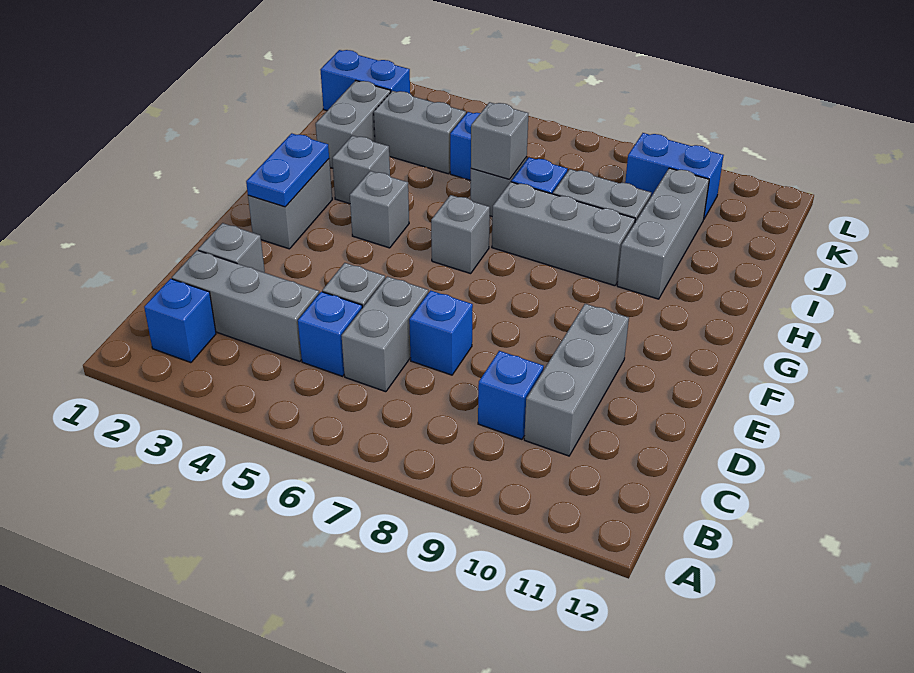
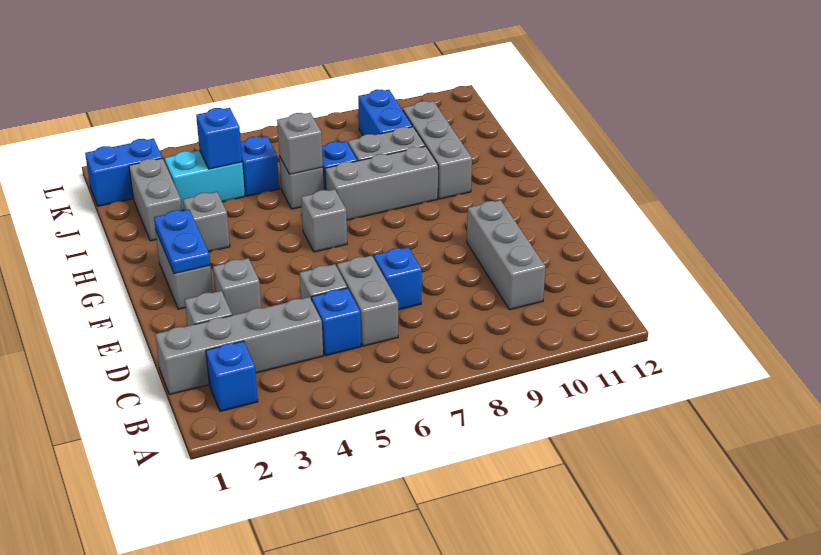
grey 1x3 brick [172,250,319,361] -> grey 1x4 brick [155,297,323,394]
blue 1x1 brick [478,351,544,439] -> blue 1x1 brick moved to [196,108,242,169]
grey 1x1 brick [350,171,409,248] -> grey 1x1 brick moved to [213,258,261,315]
grey 1x2 brick [374,91,466,174] -> cyan 1x2 brick [165,150,245,211]
blue 1x2 brick [625,133,724,219] -> blue 1x2 brick turned to [358,90,413,135]

